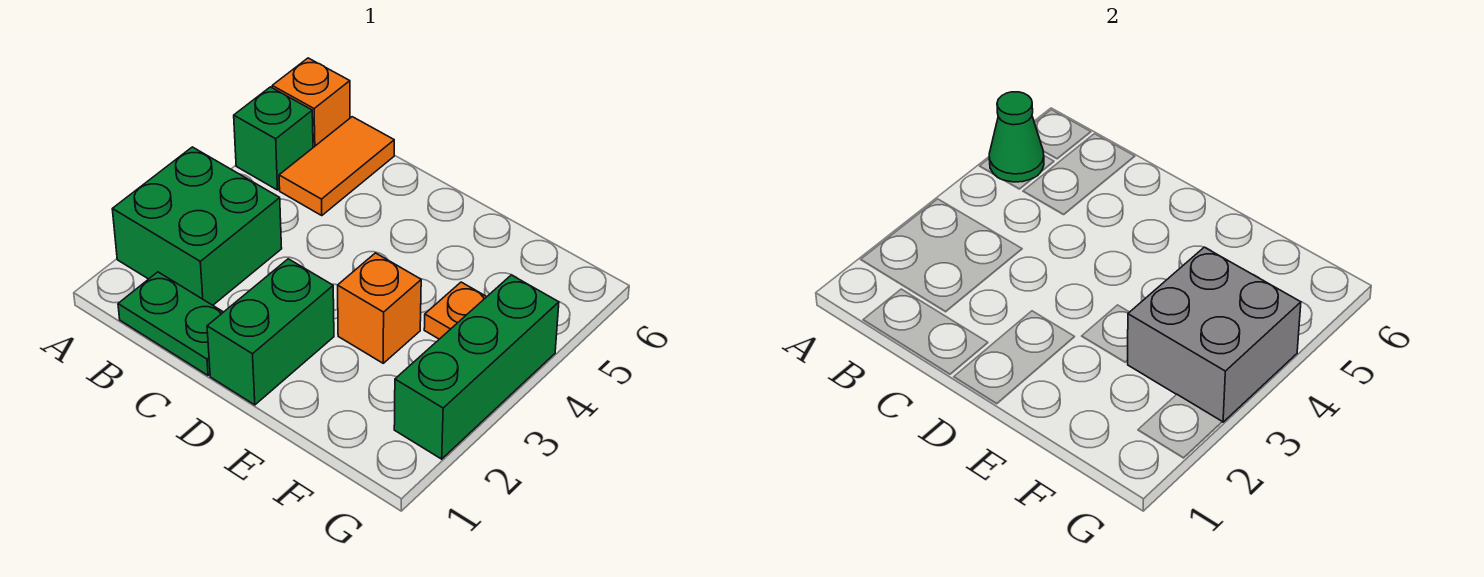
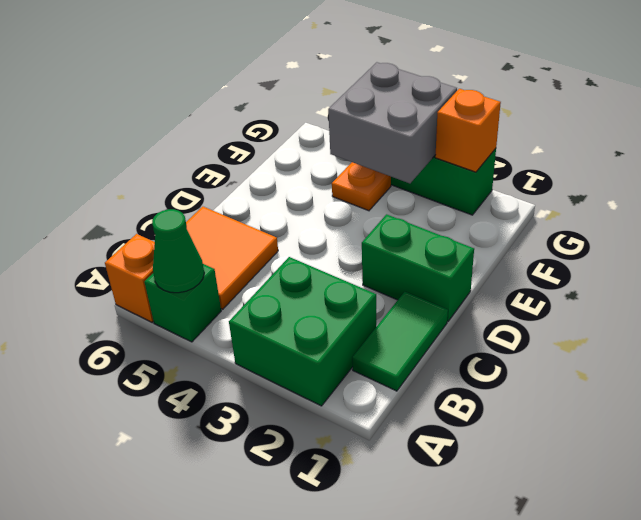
green 1x2 plate [118,272,223,375] -> green 1x2 tile [352,292,448,391]
orange 1x2 tile [279,117,394,215] -> orange 2x2 tile [186,207,278,309]
orange 1x1 brick [338,253,421,363] -> orange 1x1 brick moved to [435,89,501,172]

